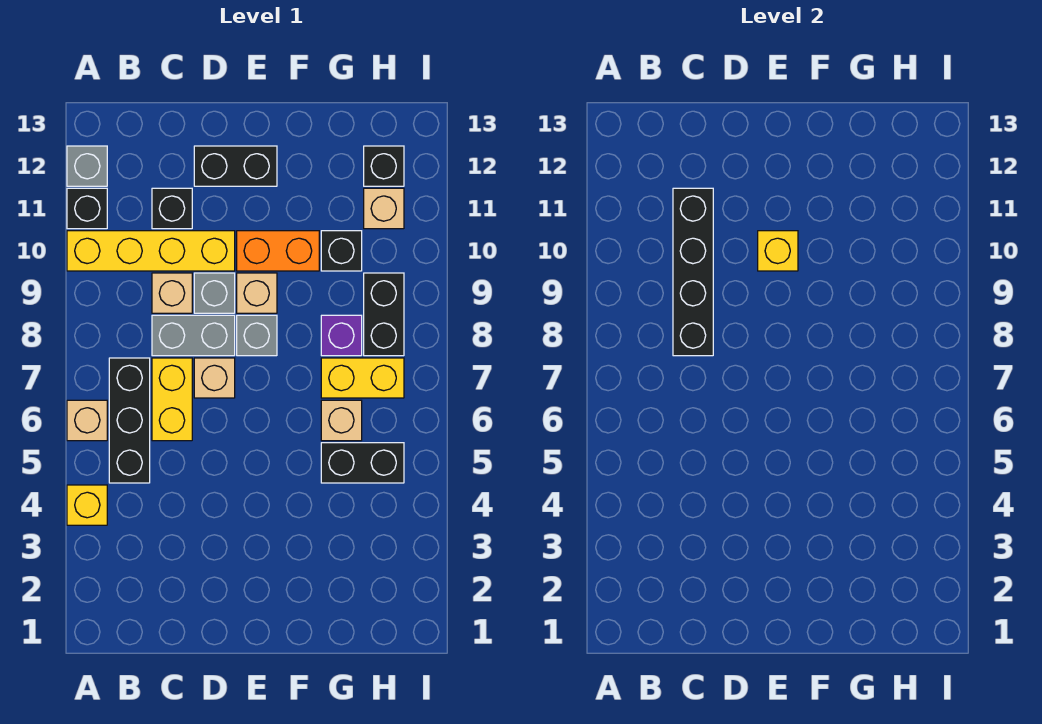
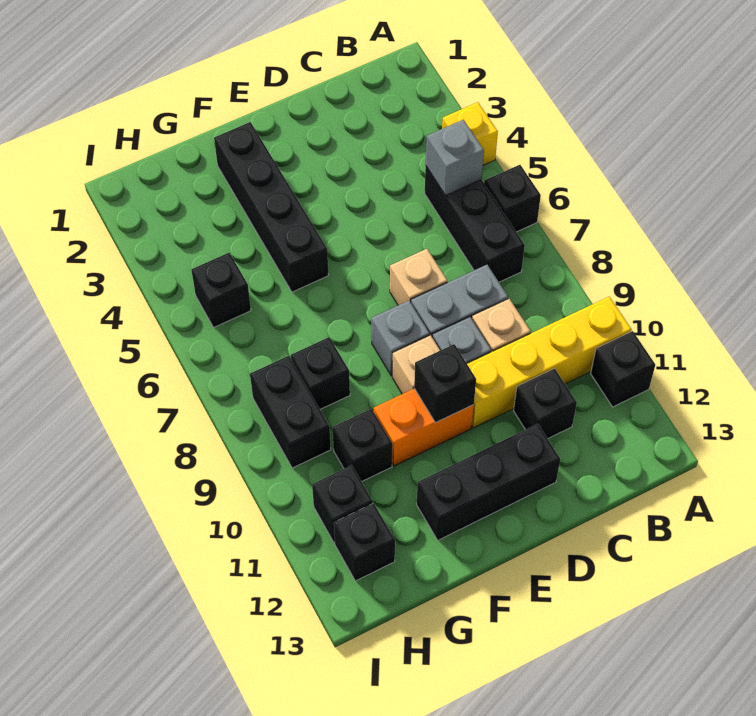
tan 1x1 brick [67,400,107,441] -> black 1x1 brick [484,165,541,232]
grey 1x1 brick [67,146,107,186] -> grey 1x1 brick moved to [426,120,484,195]
yellow 1x2 brick [152,358,192,441] -> none
black 1x4 brick [673,188,713,356] -> black 1x4 brick moved to [214,122,329,292]
black 1x2 brick [194,146,277,186] -> black 1x3 brick [417,424,560,540]
yellow 1x1 brick [758,231,798,271] -> black 1x1 brick [414,344,476,423]
black 1x2 brick [321,443,404,483] -> black 1x1 brick [191,253,251,327]
tan 1x1 brick [321,400,362,441] -> none
yellow 1x2 brick [321,358,404,398] -> none
purple 1x1 brick [321,315,362,356] -> black 1x1 brick [291,337,350,409]
tan 1x1 brick [364,188,404,229] -> black 1x1 brick [312,465,373,542]

